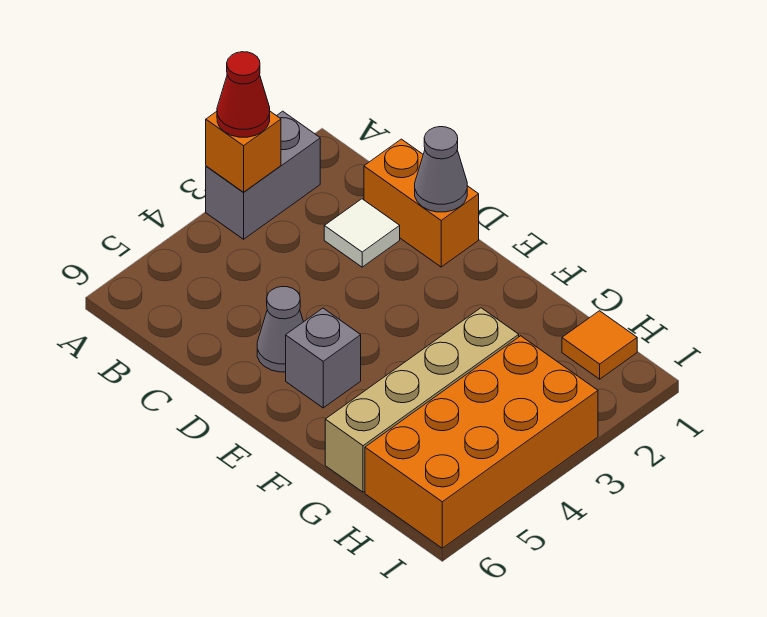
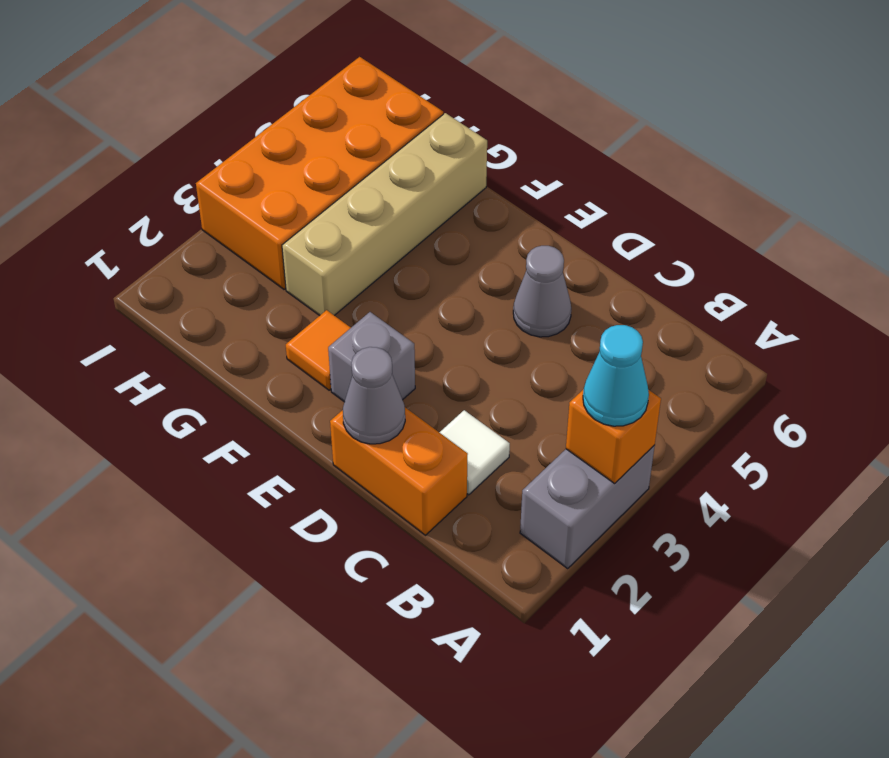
red 1x1 cone [217,52,270,137] -> cyan 1x1 cone [583,325,649,426]
grey 1x1 brick [286,308,361,408] -> grey 1x1 brick moved to [328,312,415,402]
orange 1x1 tile [562,311,637,379] -> orange 1x1 tile moved to [286,310,351,390]

